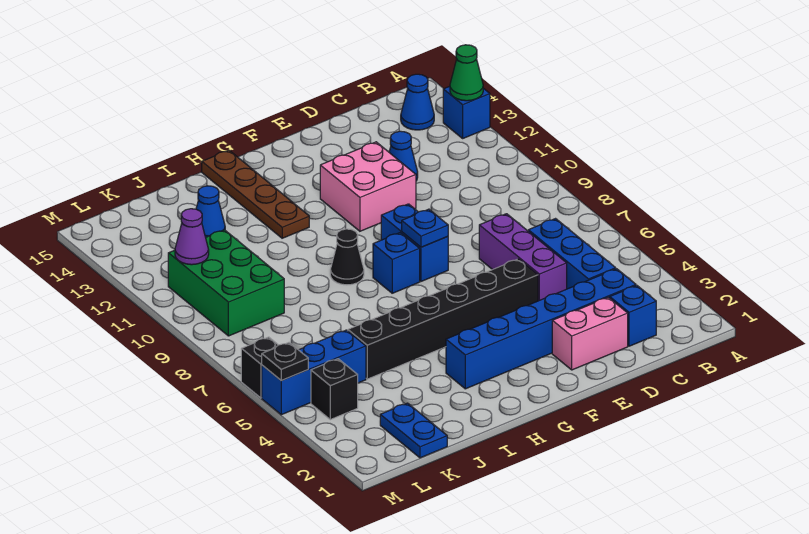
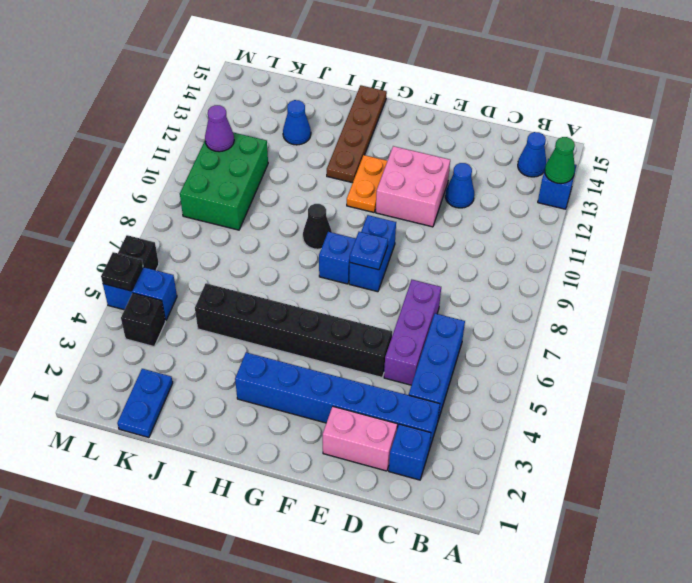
none -> orange 1x2 plate [347,155,387,212]
blue 1x3 brick [262,330,366,415] -> blue 1x2 brick [103,267,177,321]

